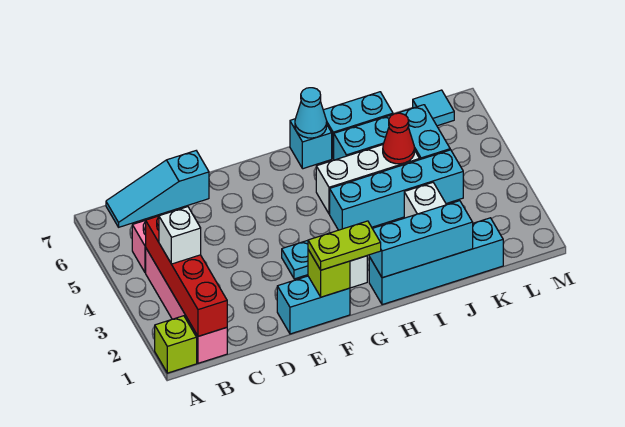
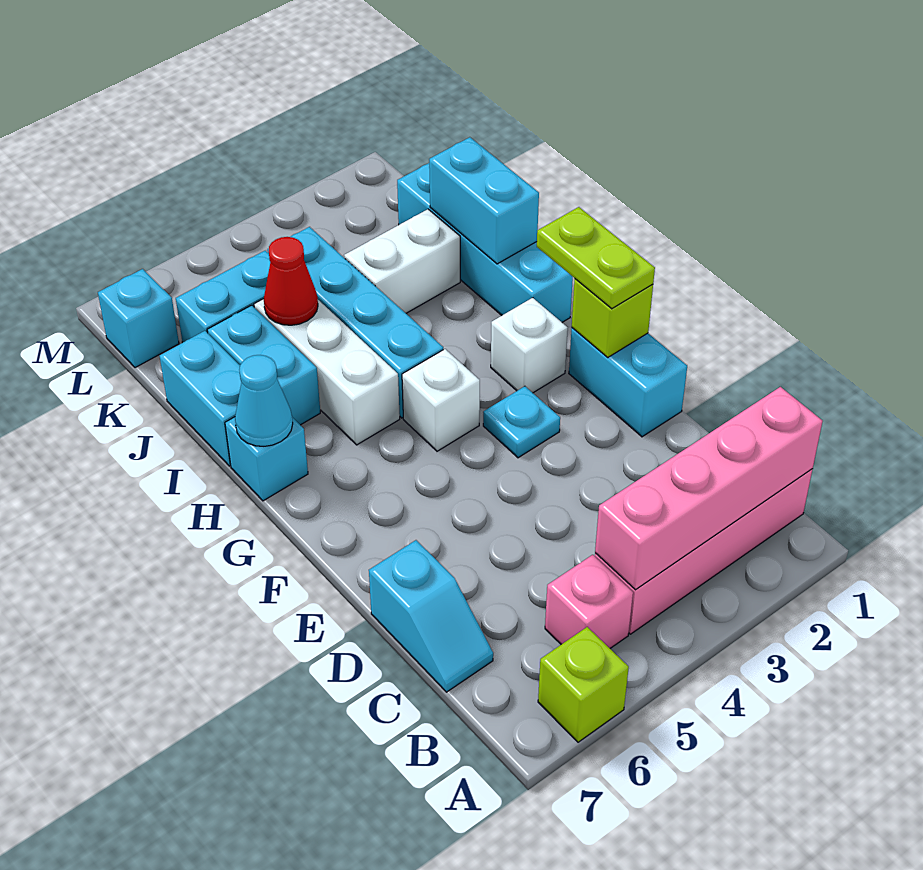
lime 1x1 brick [155,316,197,373] -> lime 1x1 brick moved to [538,627,629,742]
red 1x4 brick [146,216,227,336] -> pink 1x4 brick [595,387,823,590]
white 1x1 brick [159,207,201,264] -> white 1x1 brick moved to [402,349,480,451]
cyan 1x3 slope [106,151,209,227] -> cyan 1x2 slope [369,540,493,692]
cyan 1x3 brick [369,201,473,278] -> cyan 1x2 brick [429,137,539,264]
cyan 1x1 tile [413,90,454,126] -> cyan 1x1 brick [98,269,179,368]

